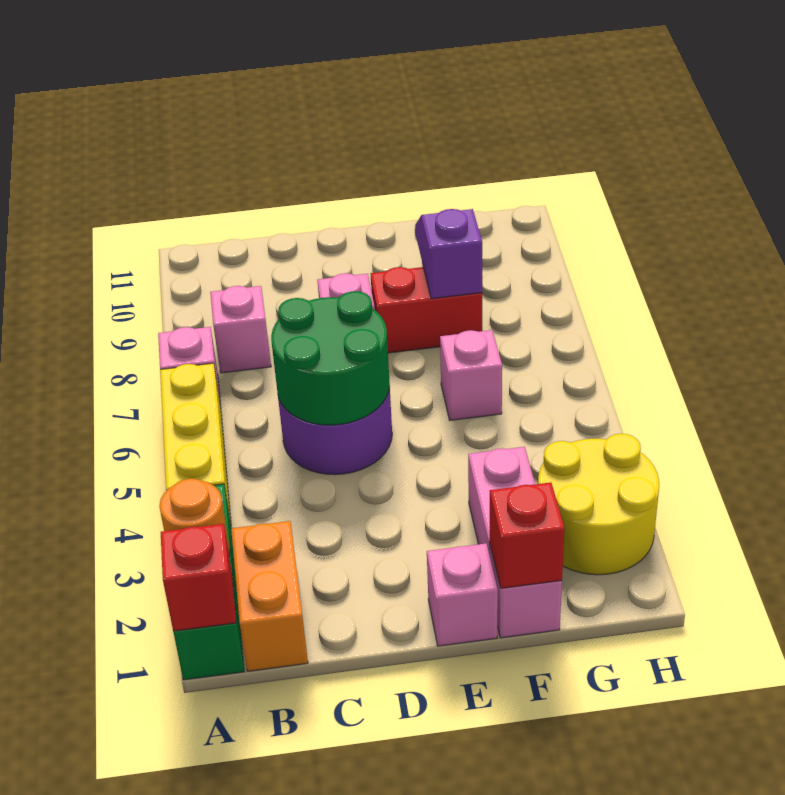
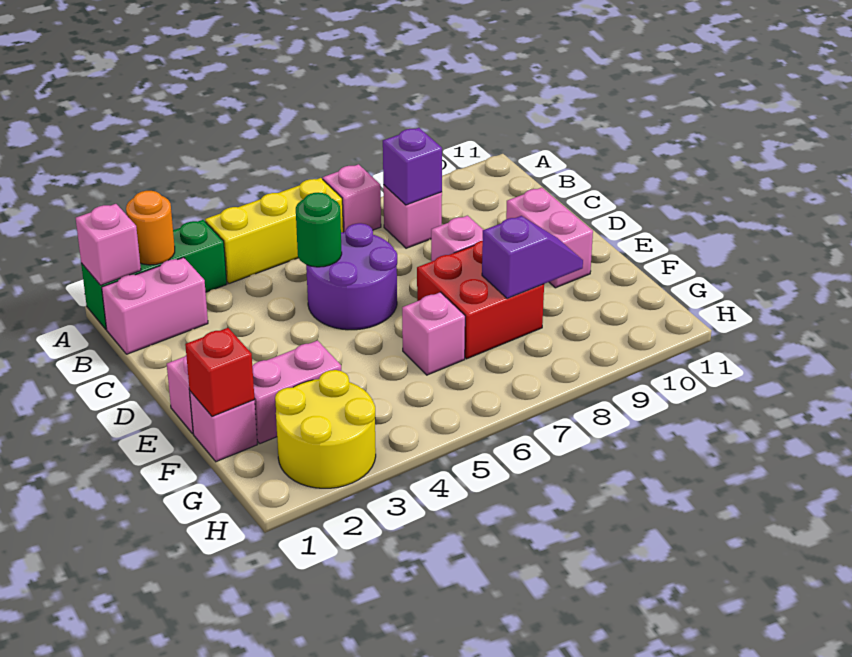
red 1x1 brick [161,524,236,631] -> pink 1x1 brick [76,204,141,285]
orange 1x2 brick [231,521,308,671] -> pink 1x2 brick [102,257,208,354]
none -> purple 1x1 brick [383,128,442,205]
green 2x2 round brick [271,291,390,425] -> green 1x1 round brick [296,193,342,267]
none -> pink 1x2 brick [506,188,593,288]
red 1x2 brick [371,267,482,353] -> red 2x2 brick [417,241,544,359]

